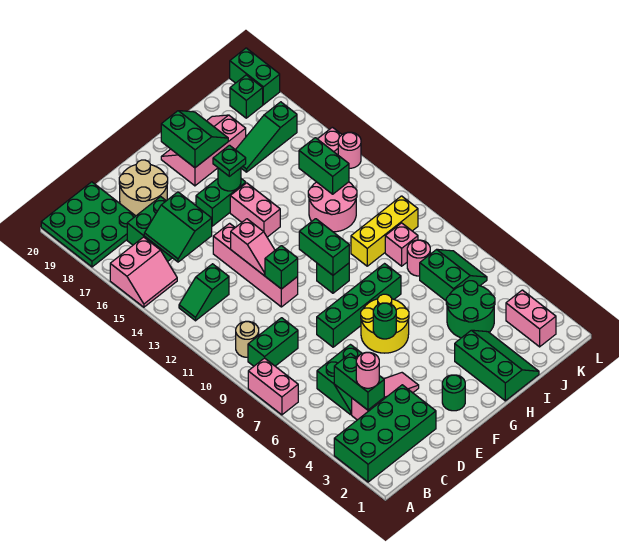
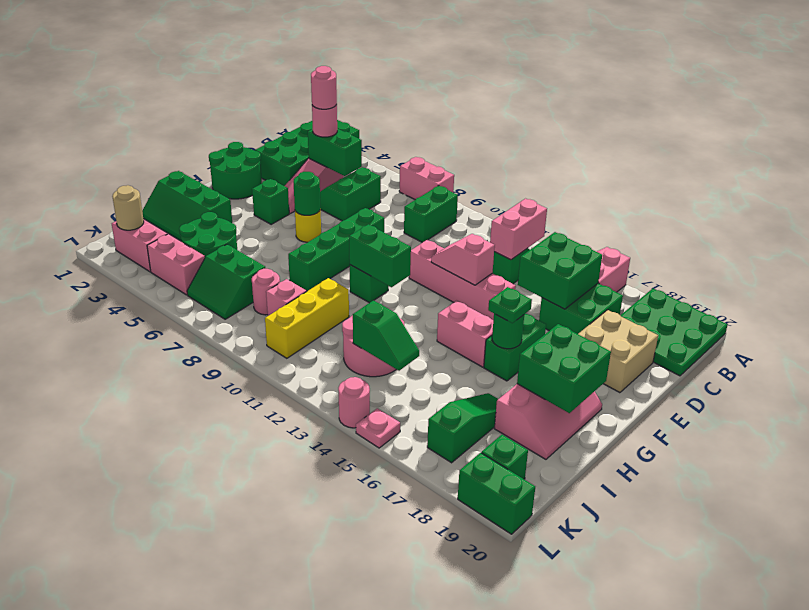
tan 1x1 round brick [236,321,259,357] -> tan 1x1 round brick moved to [112,185,144,230]
none -> pink 1x2 brick [490,199,547,260]
none -> pink 1x1 round brick [311,66,337,109]
green 2x2 slope [144,192,212,262] -> green 2x2 brick [518,232,602,309]
tan 2x2 round brick [119,160,168,216] -> tan 2x2 brick [579,310,658,393]
green 1x1 brick [265,246,298,289] -> green 1x1 brick moved to [252,179,289,224]
green 1x1 round brick [442,375,465,411] -> green 2x2 round brick [209,142,262,199]
yellow 2x2 round brick [361,294,409,353] -> yellow 1x1 round brick [295,209,321,242]
green 2x2 slope [161,111,228,168] -> green 2x2 brick [517,324,611,413]
green 1x2 brick [299,138,349,194] -> green 1x2 slope [353,300,419,371]
none -> pink 1x2 brick [147,234,205,295]

